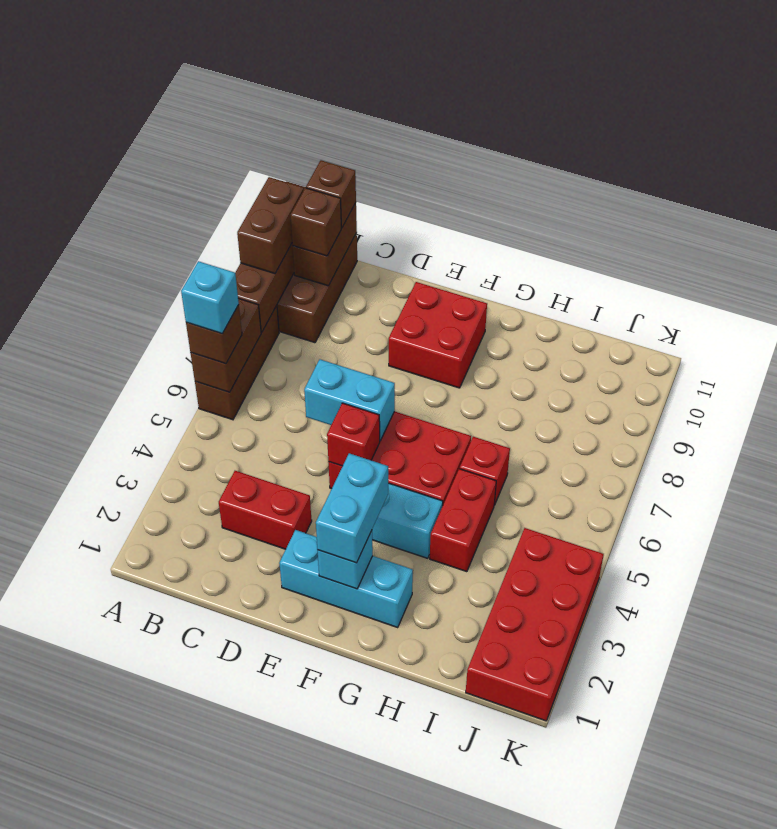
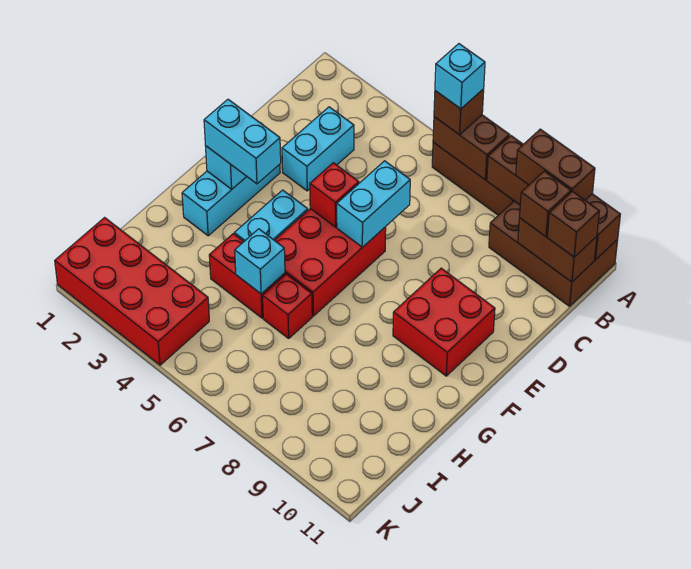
red 1x2 brick [219,471,312,549] -> cyan 1x2 brick [282,107,354,191]
none -> cyan 1x1 brick [235,229,285,294]

